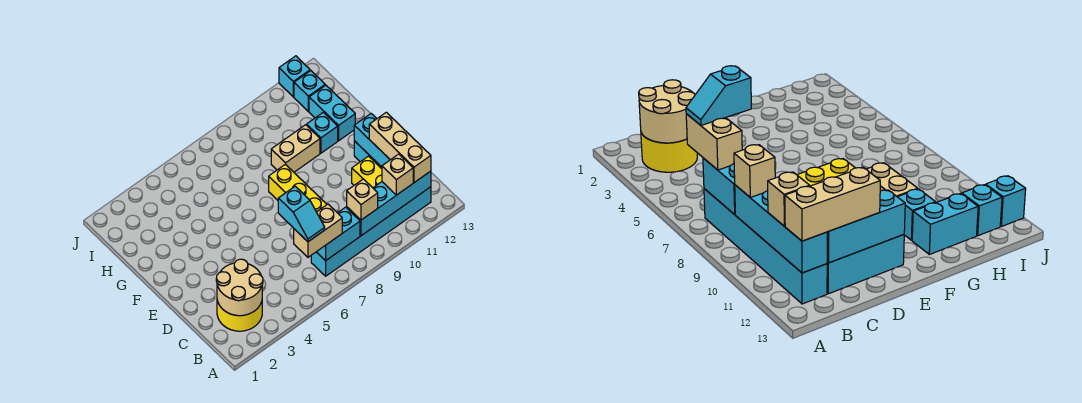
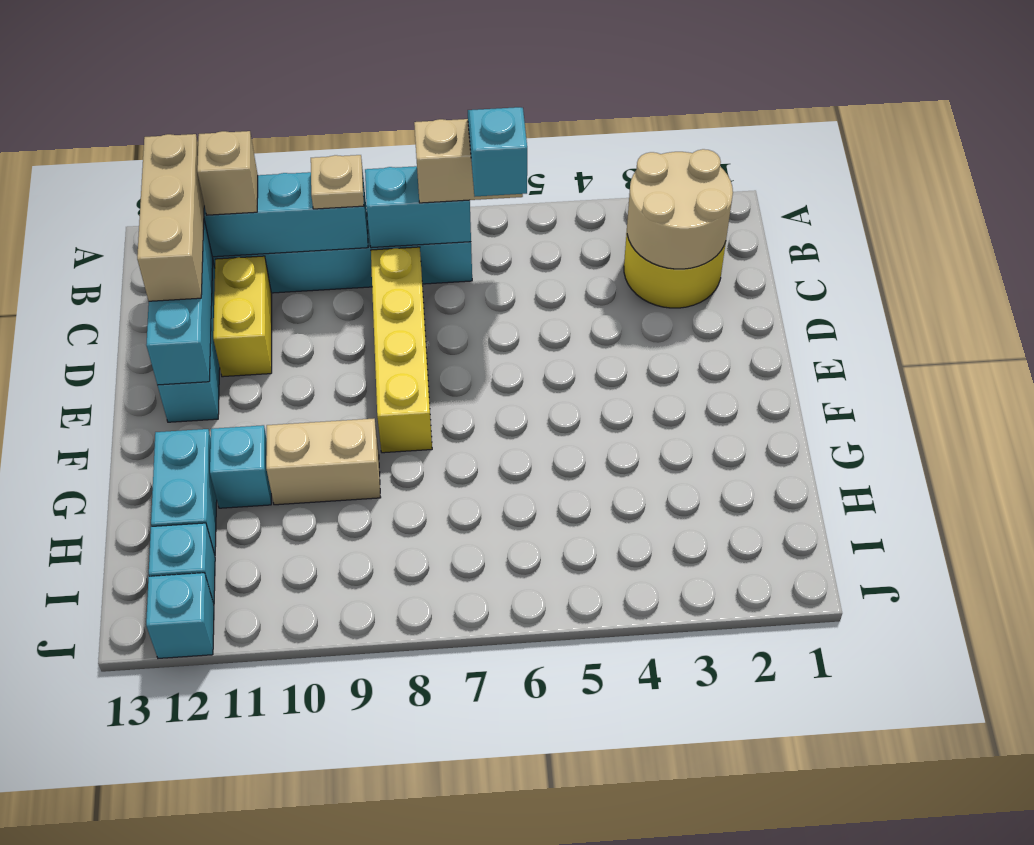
tan 1x1 brick [347,179,378,220] -> tan 1x1 plate [311,155,364,209]

